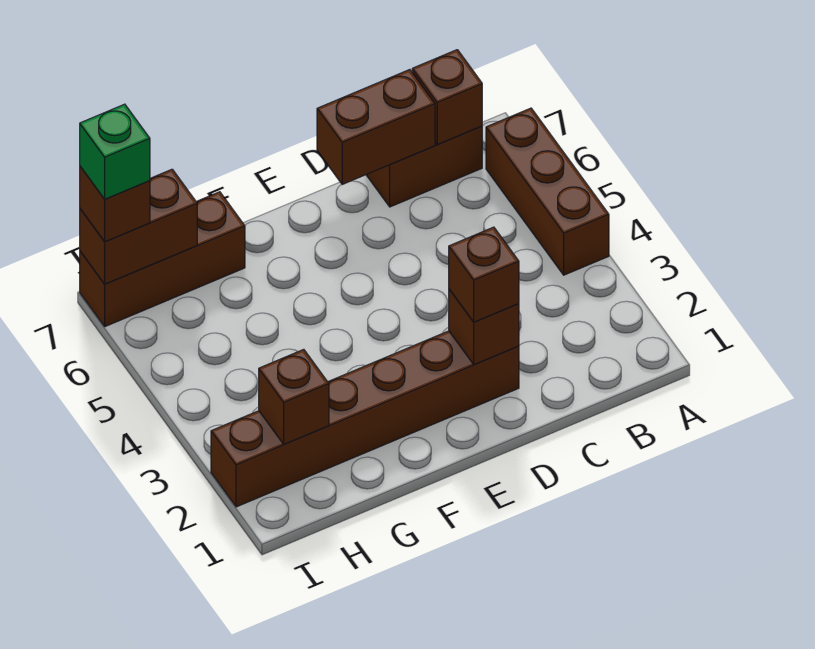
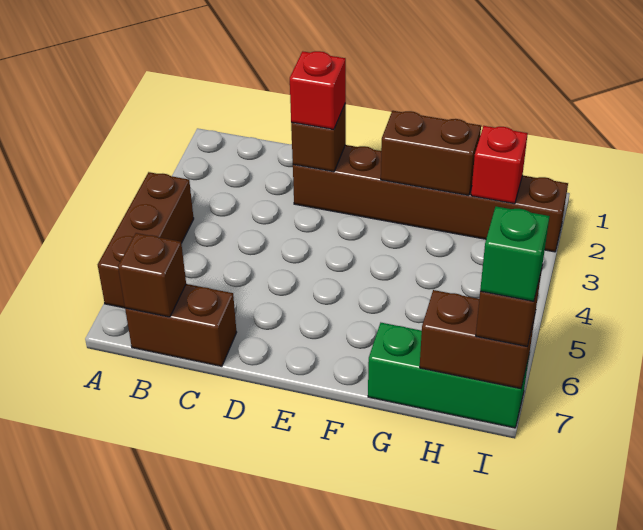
brown 1x2 brick [317,70,435,184] -> brown 1x2 brick moved to [381,111,481,195]
brown 1x1 brick [449,227,519,322] -> red 1x1 brick [290,51,346,129]
brown 1x3 brick [80,192,245,327] -> green 1x3 brick [368,323,529,428]
brown 1x1 brick [259,349,329,444] -> red 1x1 brick [471,126,528,204]

